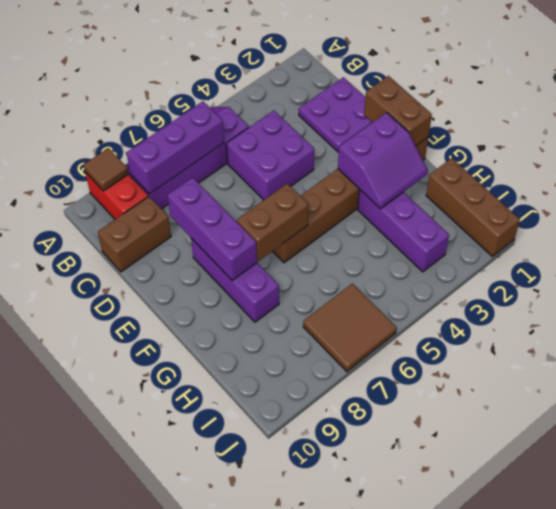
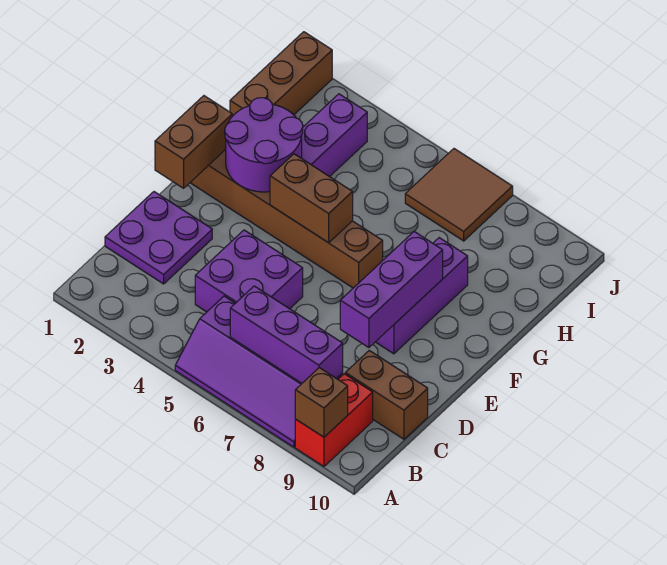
brown 1x1 tile [84,148,128,191] -> brown 1x1 brick [295,368,348,437]
purple 2x2 slope [338,112,428,209] -> purple 2x2 round brick [225,98,303,192]
brown 1x2 brick [237,183,308,261] -> brown 1x2 brick moved to [270,154,353,243]

